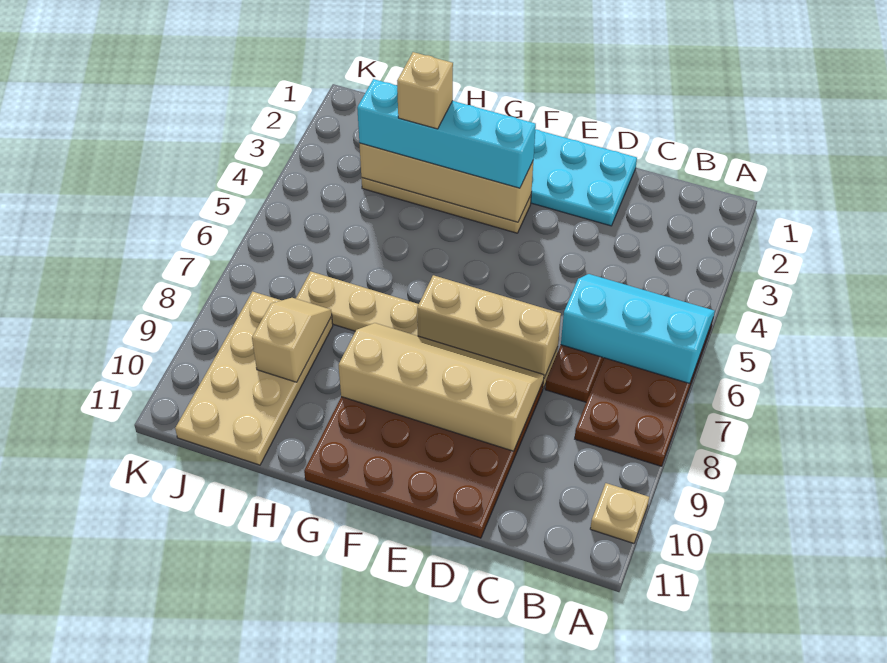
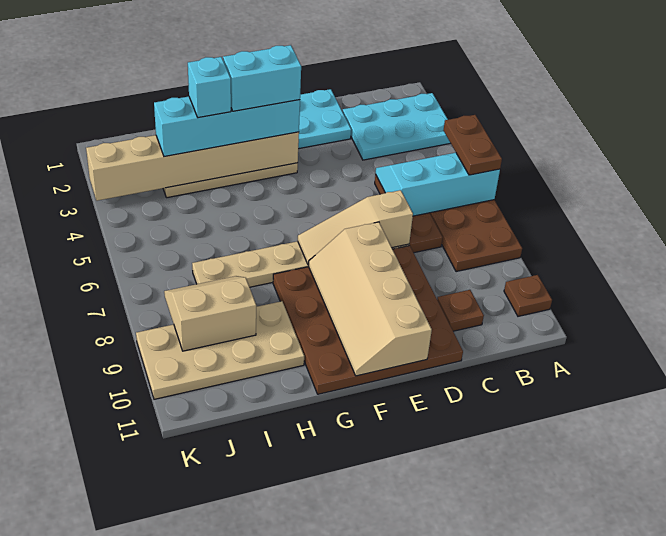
none -> cyan 2x3 plate [343,93,450,160]
none -> brown 1x2 plate [443,115,502,175]
tan 1x1 plate [590,483,649,543] -> brown 1x1 plate [504,275,552,316]
none -> brown 1x1 plate [437,290,484,331]
tan 1x3 brick [417,275,561,378] -> tan 1x3 slope [298,190,413,265]
tan 2x4 slope [339,323,544,451] -> tan 2x4 slope turned to [309,222,432,376]
tan 1x4 brick [359,143,533,222] -> tan 1x6 brick [86,132,299,201]
none -> cyan 1x2 brick [223,45,301,111]
tan 1x1 brick [397,52,453,129] -> cyan 1x1 brick [188,57,231,118]
tan 2x4 plate [175,292,333,465] -> tan 2x4 plate turned to [136,301,304,399]
tan 1x2 slope [252,298,332,382] -> tan 2x2 slope [164,276,256,351]

